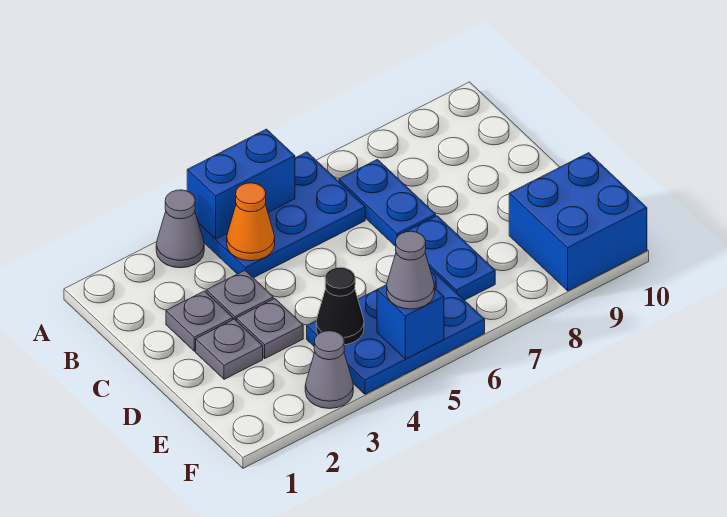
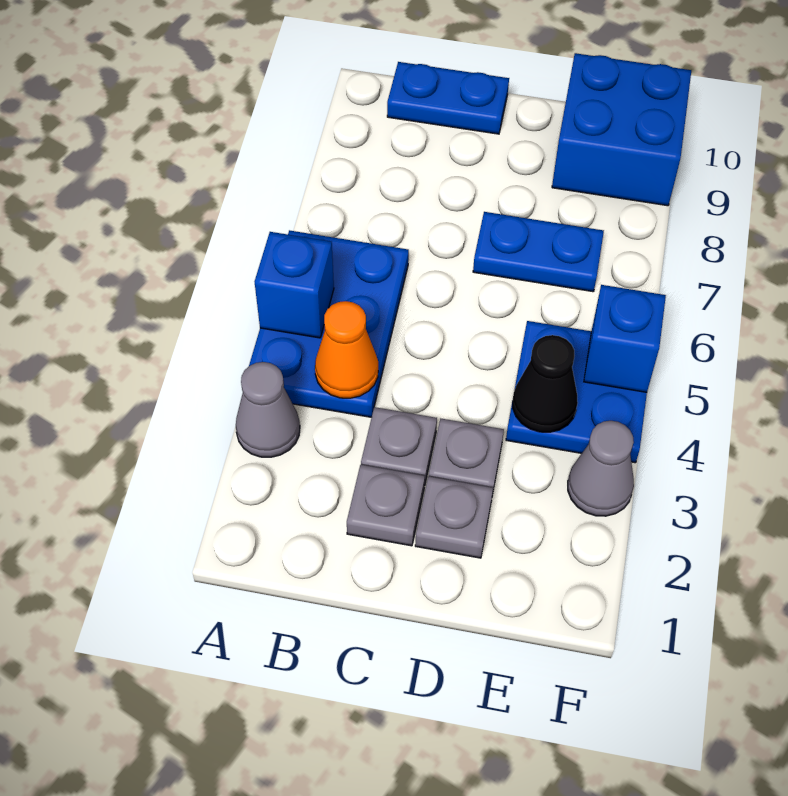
blue 1x2 brick [187,129,295,239] -> blue 1x1 brick [255,232,334,338]
blue 1x2 plate [339,159,436,246] -> blue 1x2 plate moved to [387,62,509,134]
blue 2x3 plate [307,268,485,394] -> blue 2x2 plate [506,321,647,463]
grey 1x1 cone [387,231,435,309] -> none

